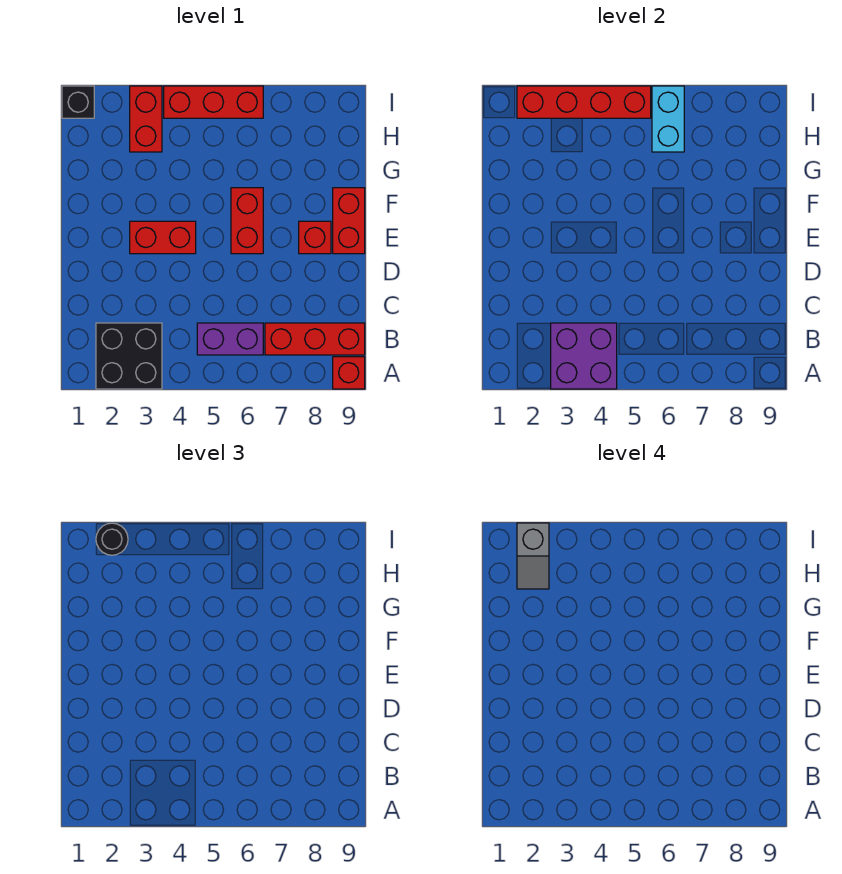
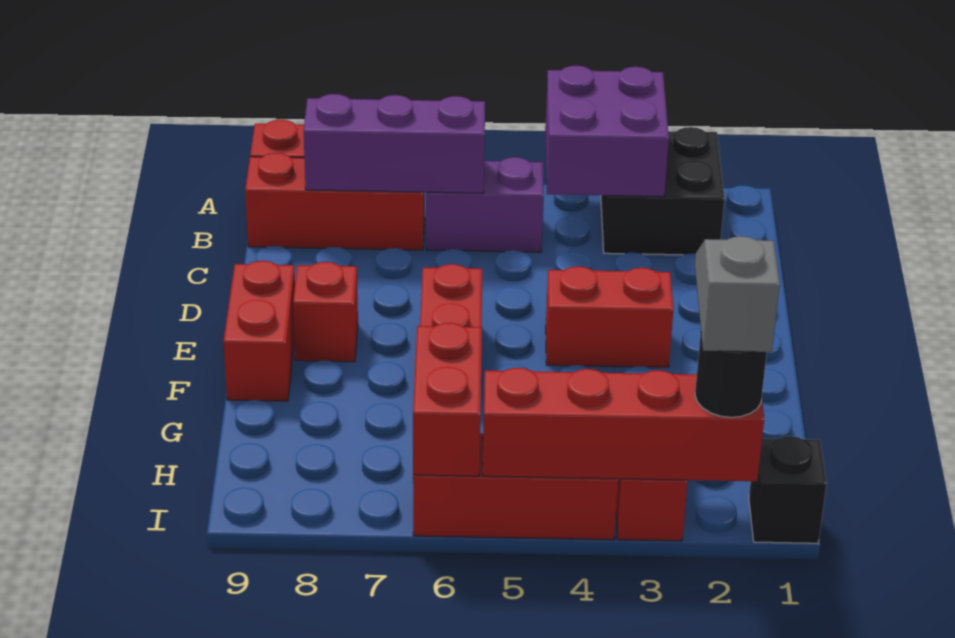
none -> purple 1x3 brick [304,94,485,193]
cyan 1x2 brick [652,86,684,152] -> red 1x2 brick [413,323,482,476]

